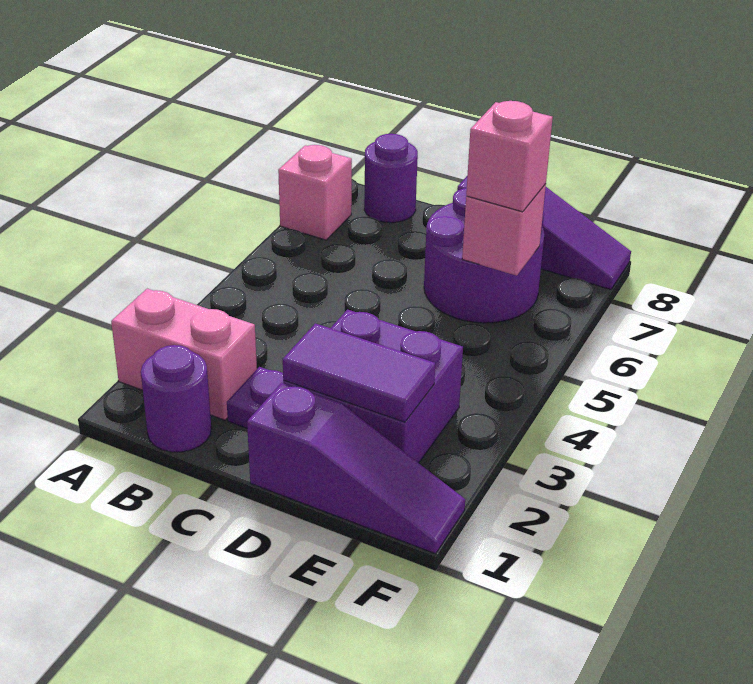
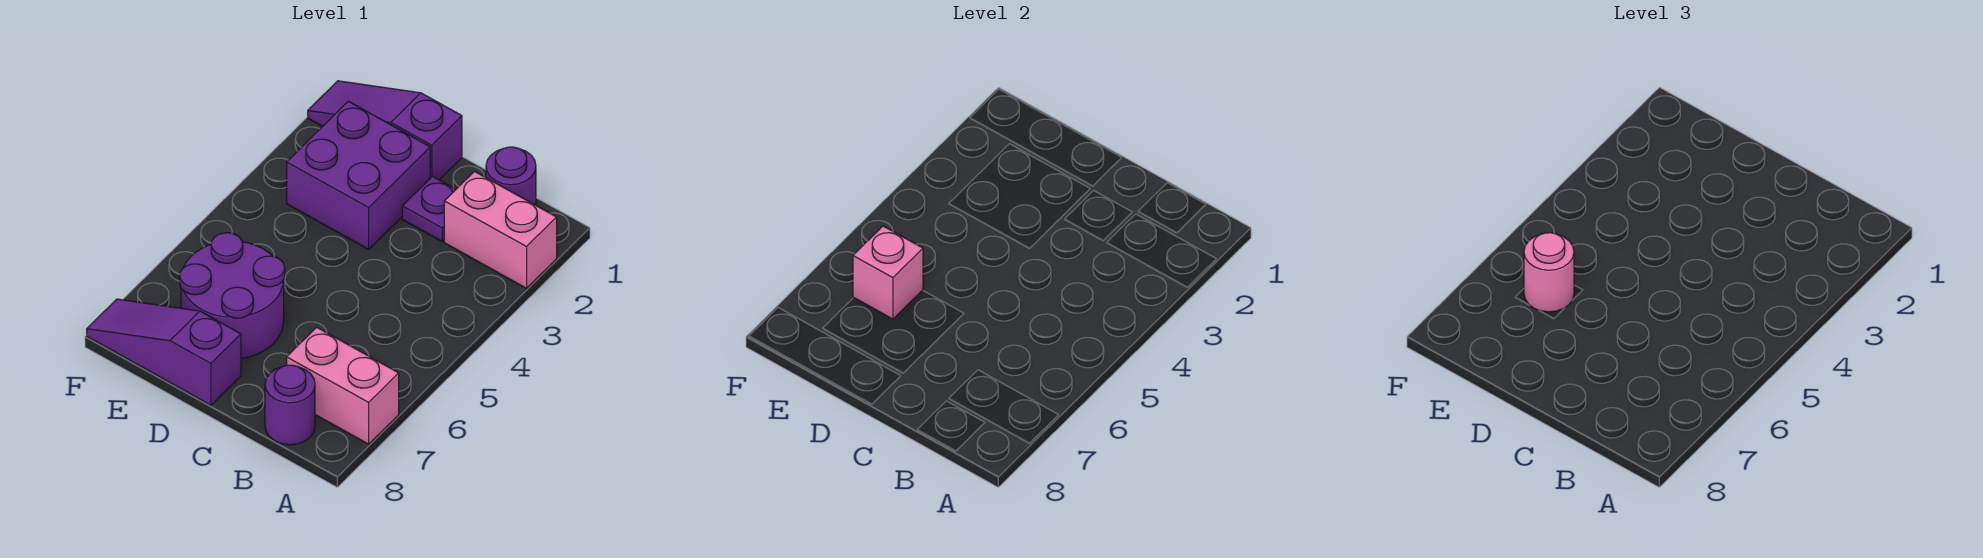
pink 1x1 brick [278,145,352,240] -> pink 1x2 brick [287,327,399,444]
purple 1x2 tile [283,323,435,422] -> none
pink 1x1 brick [466,101,553,212] -> pink 1x1 round brick [1524,233,1574,312]

